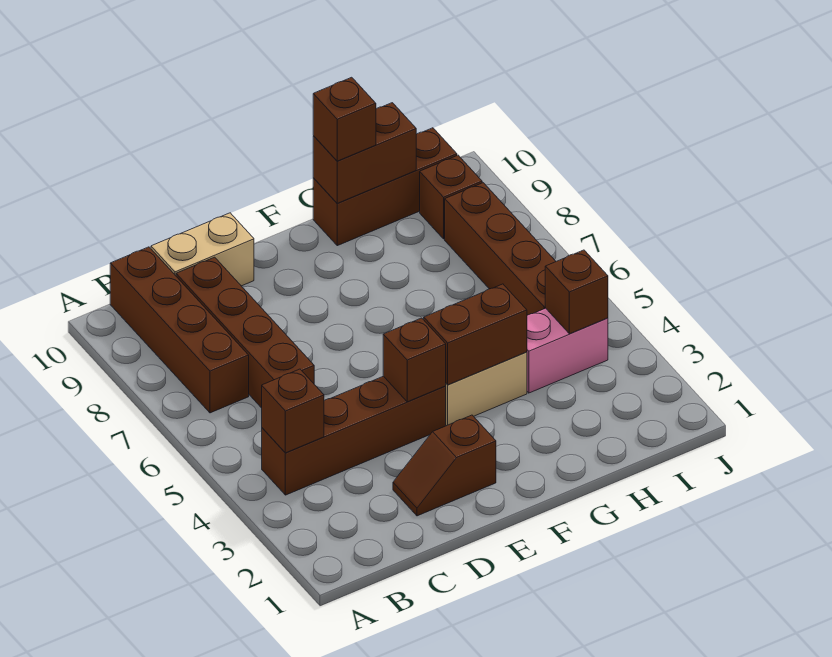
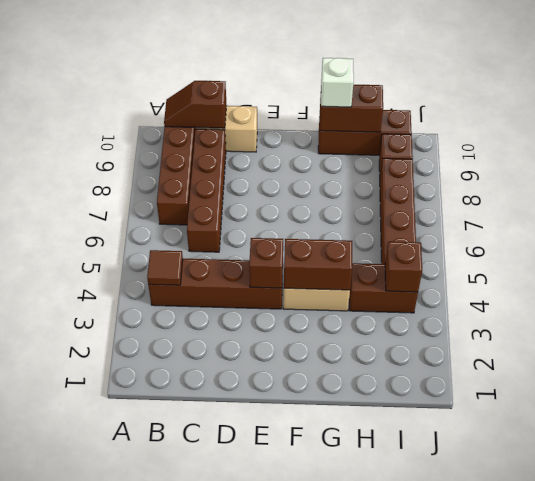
brown 1x1 brick [262,369,324,453] -> brown 1x1 tile [147,250,183,285]
brown 1x2 slope [393,415,496,516] -> brown 1x2 slope moved to [164,81,227,128]
brown 1x1 brick [313,77,376,161] -> white 1x1 brick [321,58,354,107]
pink 1x2 brick [527,308,608,393] -> brown 1x2 brick [349,263,418,313]

